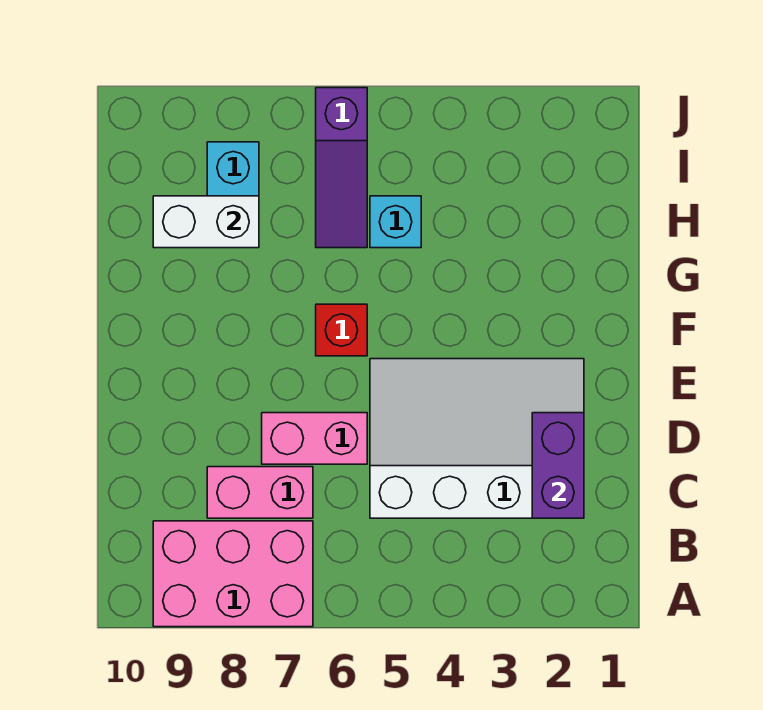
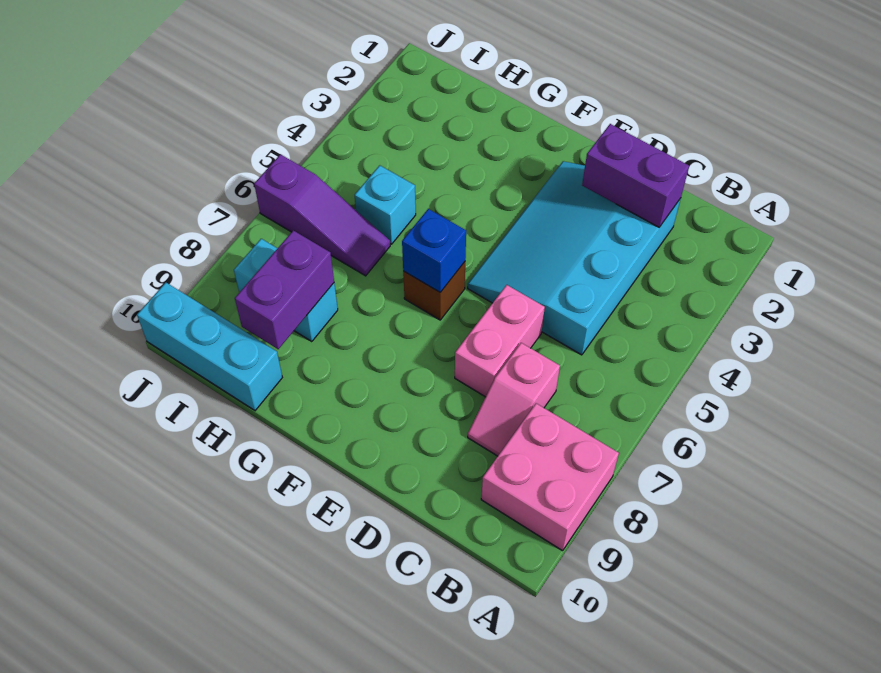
pink 2x3 brick [153,521,313,627] -> pink 2x2 brick [481,403,619,551]
white 3x4 slope [370,359,584,518] -> cyan 3x4 slope [468,161,681,355]
pink 1x2 brick [207,467,313,518] -> pink 1x2 slope [468,343,560,456]
red 1x1 brick [316,304,367,356] -> brown 1x1 brick [403,262,465,320]
none -> blue 1x1 brick [402,209,466,292]
white 1x2 brick [153,196,259,248] -> purple 1x2 brick [235,230,334,349]
none -> cyan 1x3 brick [137,283,282,411]

